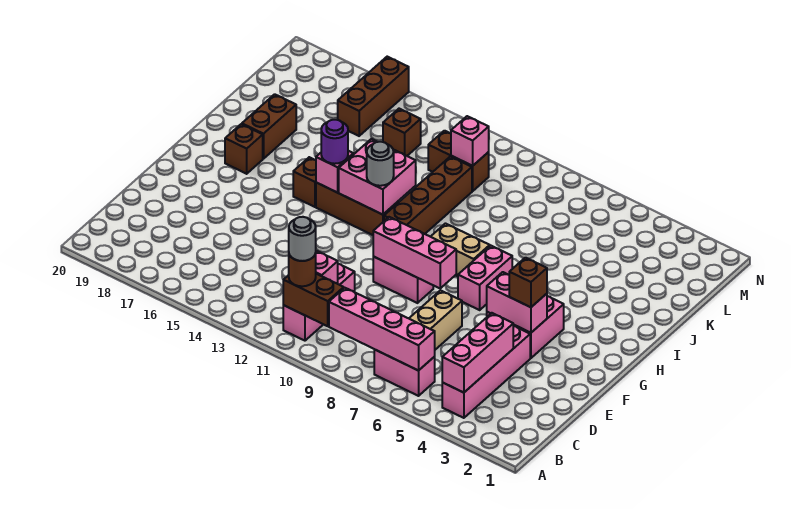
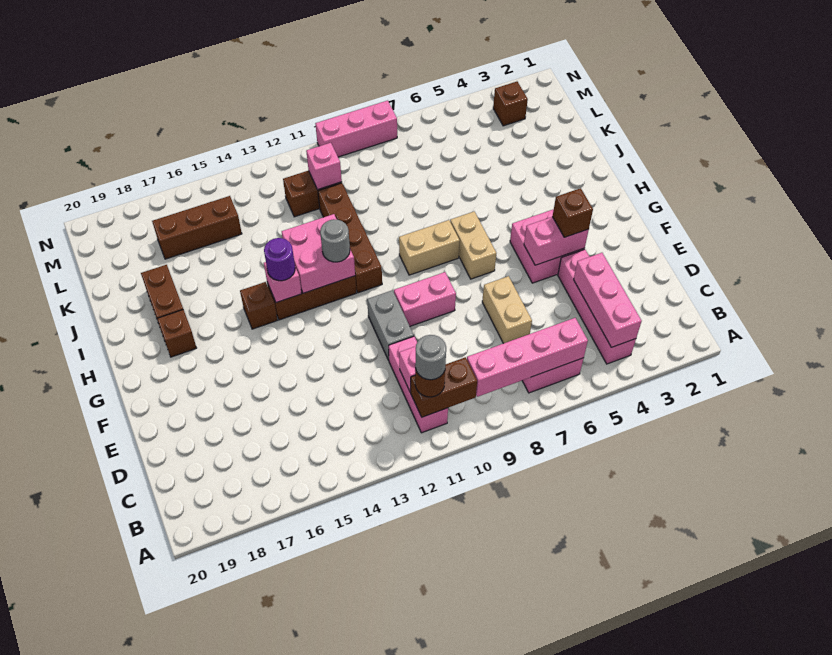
none -> grey 1x2 brick [367,290,414,360]
pink 1x3 brick [373,217,456,288] -> pink 1x3 brick moved to [315,100,397,157]
pink 1x2 brick [458,246,512,310] -> tan 1x2 brick [450,212,496,279]
brown 1x1 brick [383,109,421,156] -> brown 1x1 brick moved to [493,82,528,126]
brown 1x3 brick [338,57,409,136] -> brown 1x3 brick turned to [152,196,242,259]

